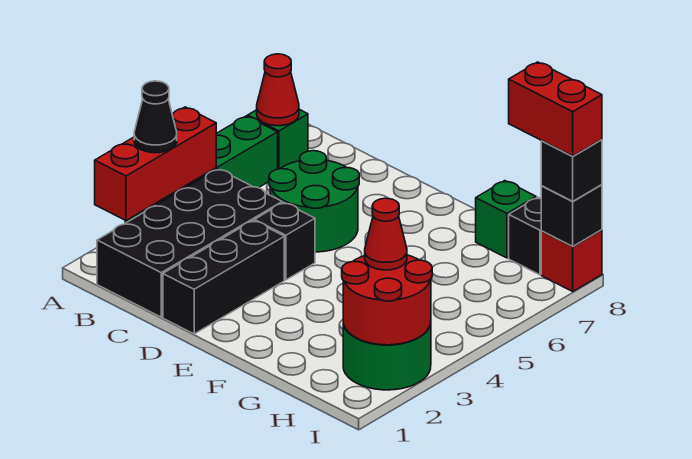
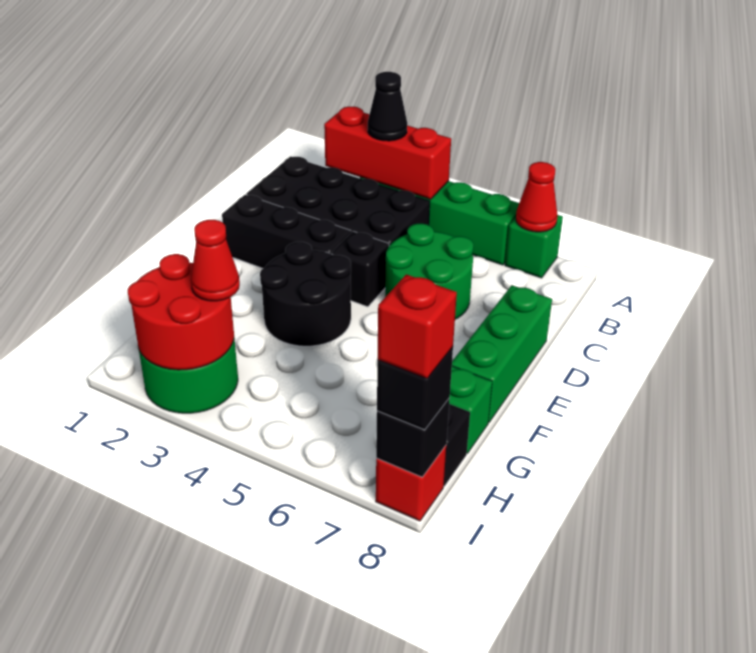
none -> green 1x3 brick [452,285,552,422]
none -> black 2x2 round brick [260,242,351,346]
red 1x2 brick [509,62,602,156] -> red 1x1 brick [378,274,457,379]

